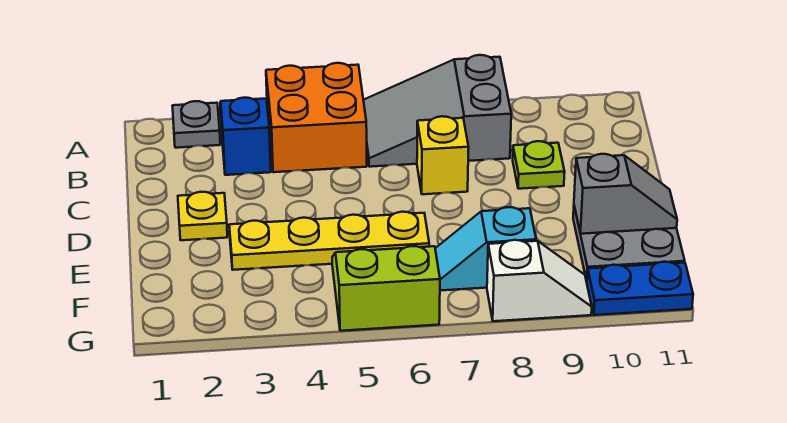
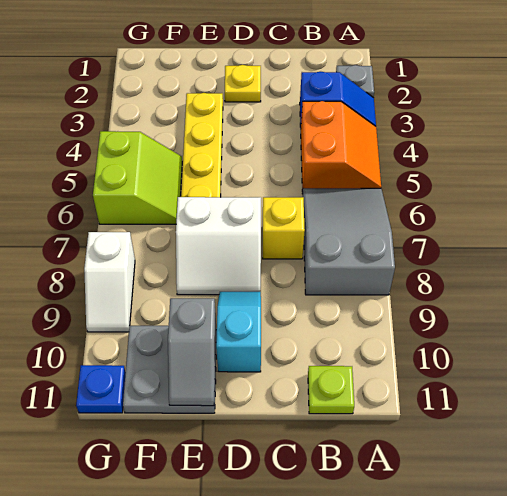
orange 2x2 brick [266,63,367,172] -> orange 2x2 slope [301,101,381,192]
lime 1x1 plate [513,141,565,189] -> lime 1x1 plate moved to [308,366,354,414]
none -> white 2x2 slope [176,197,261,295]
cyan 1x2 slope [435,207,536,291] -> cyan 1x2 slope moved to [216,292,261,372]
blue 1x2 plate [587,262,693,315] -> blue 1x1 plate [76,365,126,413]

